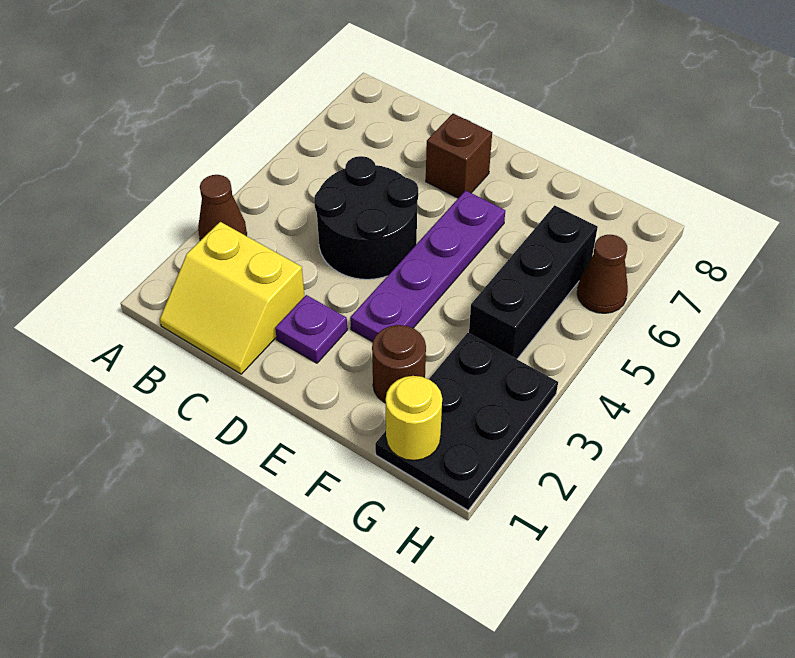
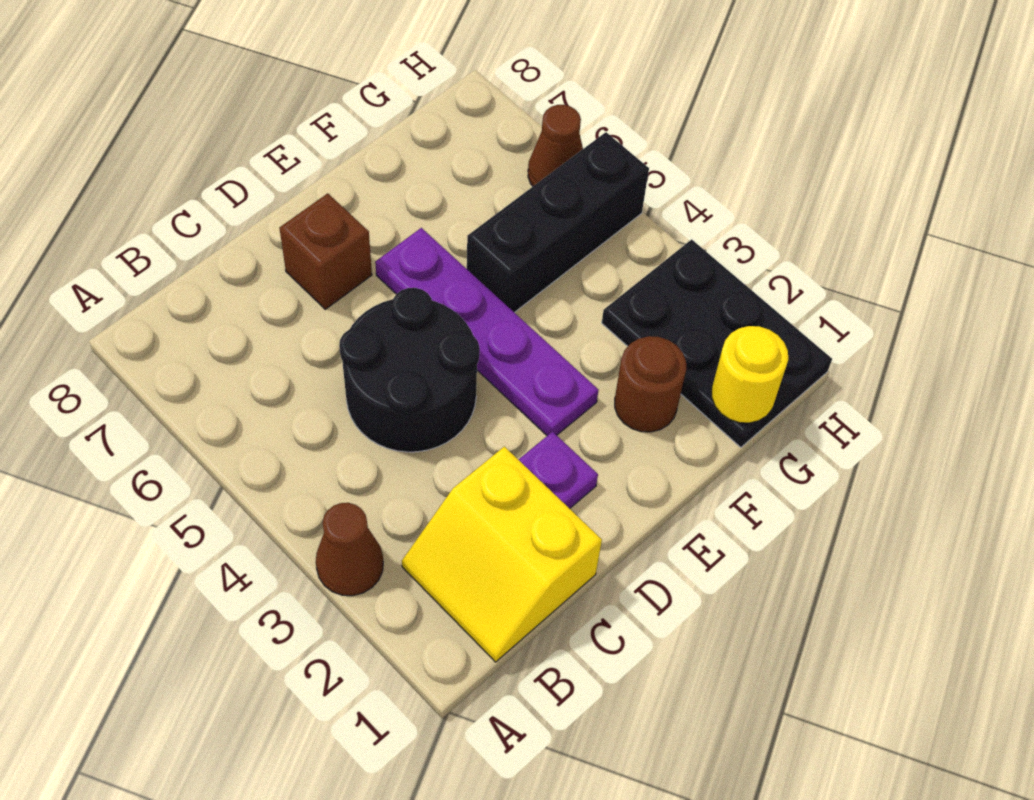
yellow 2x2 slope [160,222,304,374] -> yellow 2x2 slope turned to [402,447,602,662]
black 1x3 brick [469,205,598,359] -> black 1x3 brick turned to [467,132,649,313]

